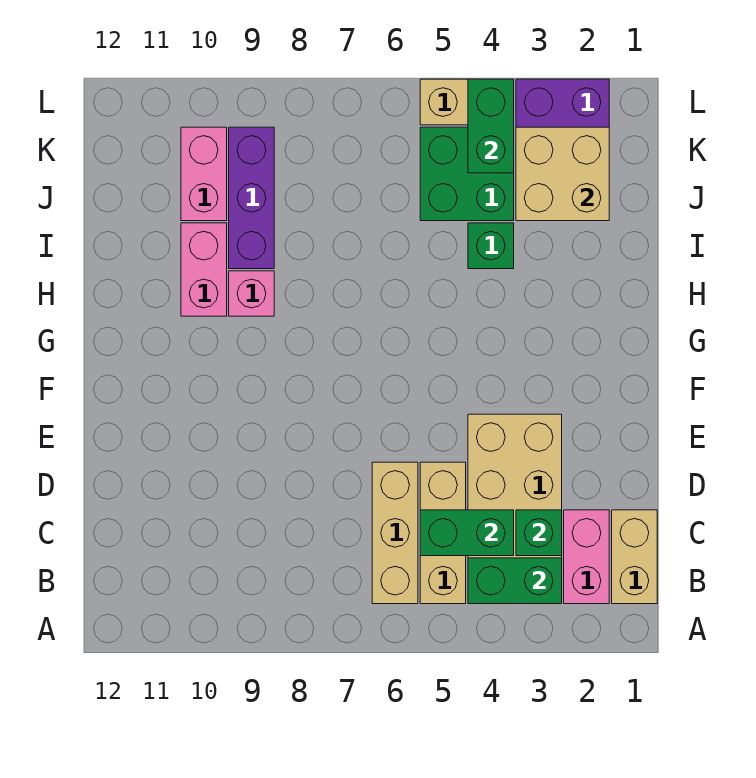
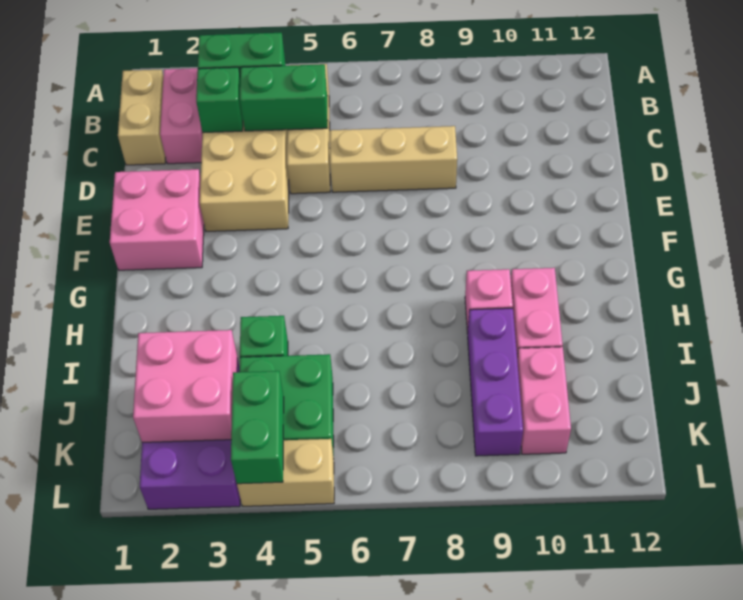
tan 1x3 brick [372,462,418,604] -> tan 1x3 brick turned to [330,126,457,192]
none -> pink 2x2 brick [110,169,204,270]
tan 2x2 brick [516,127,609,221] -> pink 2x2 brick [133,330,237,442]

